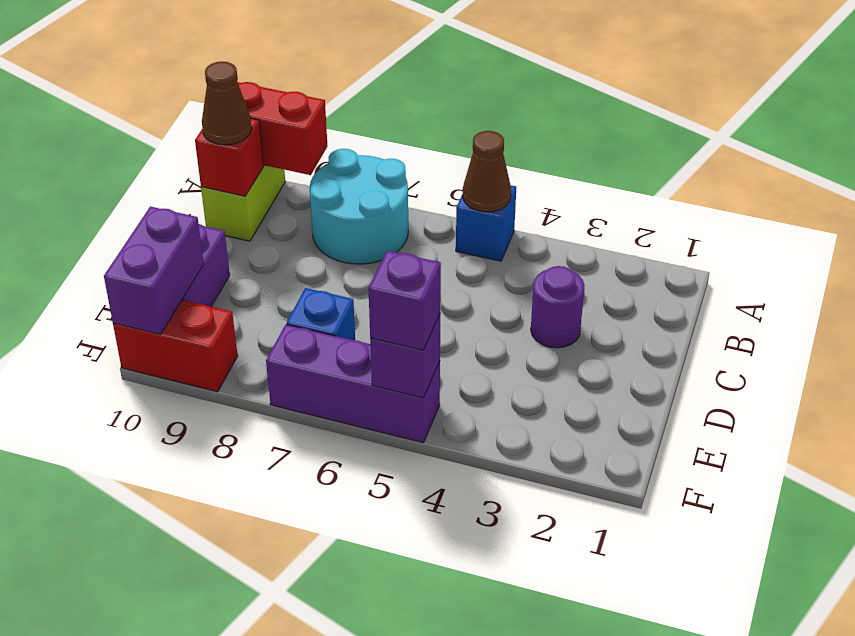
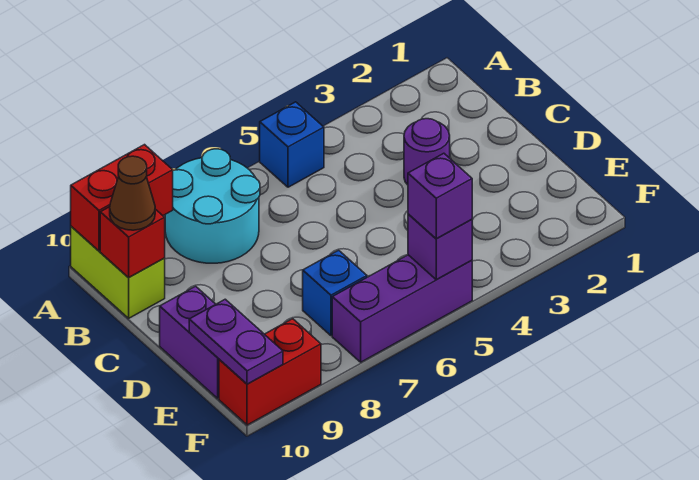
brown 1x1 cone [463,131,511,212] -> none
purple 1x2 brick [104,206,204,334] -> purple 1x2 plate [189,299,283,384]

